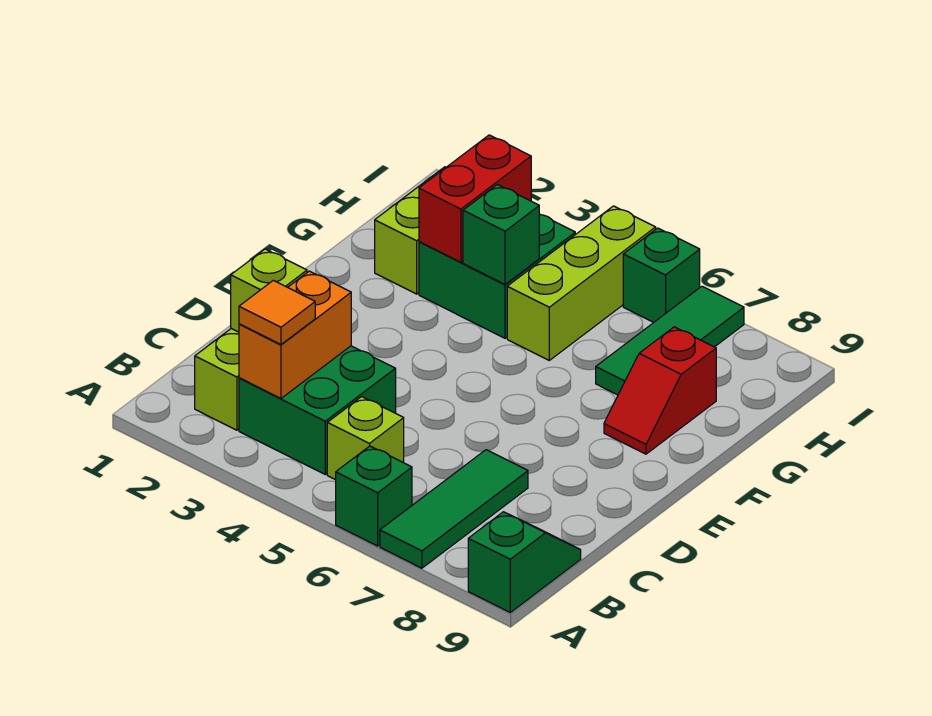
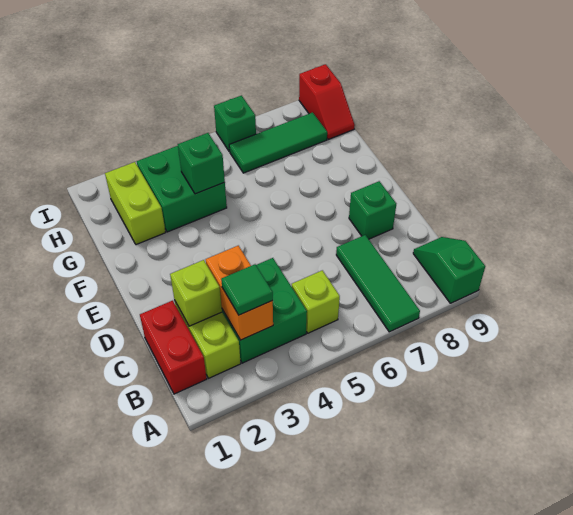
green 1x1 brick [336,446,412,546] -> green 1x1 brick moved to [349,181,396,239]
orange 1x1 tile [239,280,315,344] -> green 1x1 tile [221,264,273,315]
red 1x2 slope [604,327,716,454] -> red 1x2 slope moved to [299,64,355,139]
red 1x2 brick [419,135,531,262] -> red 1x2 brick moved to [140,301,207,394]
lime 1x3 brick [507,206,656,360] -> none
green 1x3 tile [596,286,744,395] -> green 1x3 tile turned to [229,112,327,173]

